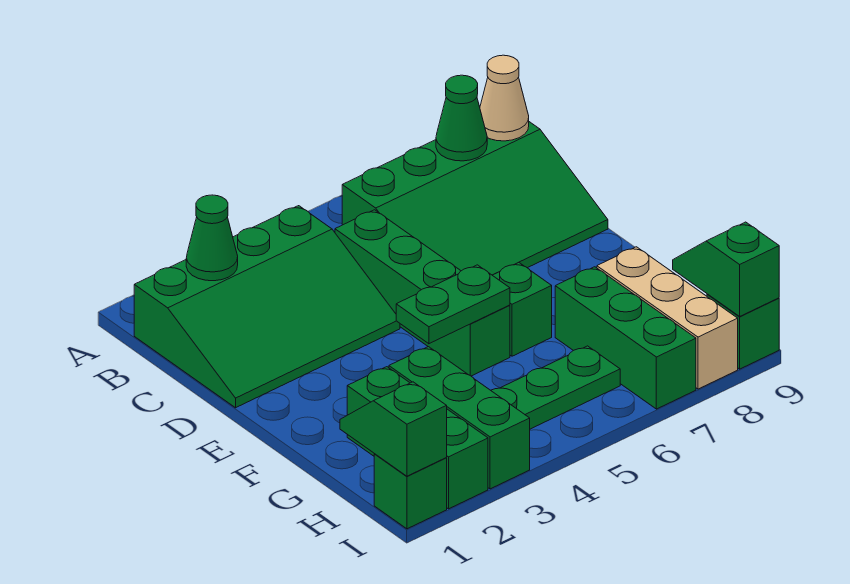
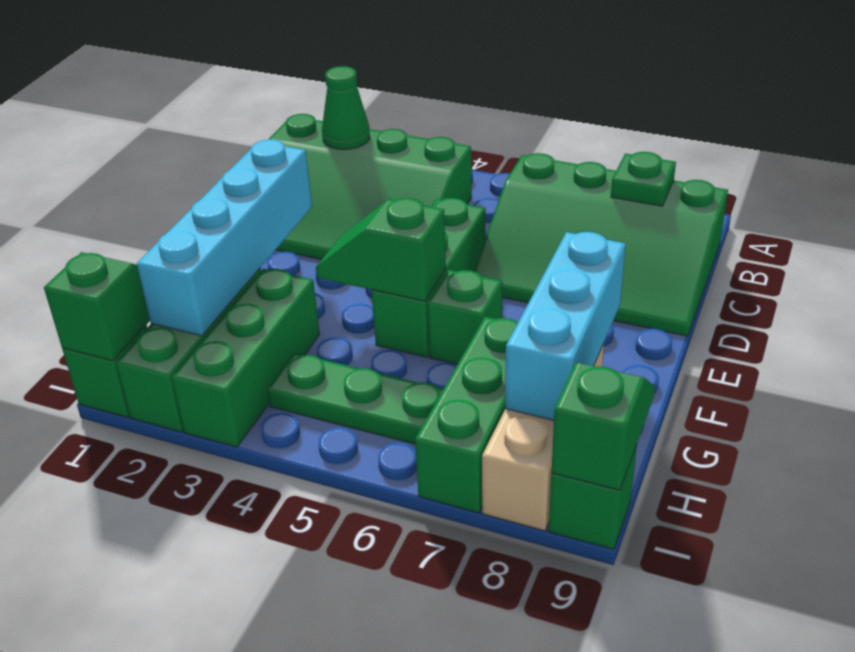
green 1x1 cone [436,75,487,161] -> green 1x1 plate [611,152,676,206]
tan 1x1 cone [480,55,529,141] -> none
green 1x4 brick [335,210,510,376] -> green 1x3 brick [372,198,485,357]
none -> cyan 1x4 brick [137,140,312,336]
green 1x2 plate [396,265,510,344] -> green 1x2 slope [316,198,446,301]
none -> cyan 1x3 brick [505,232,626,420]

